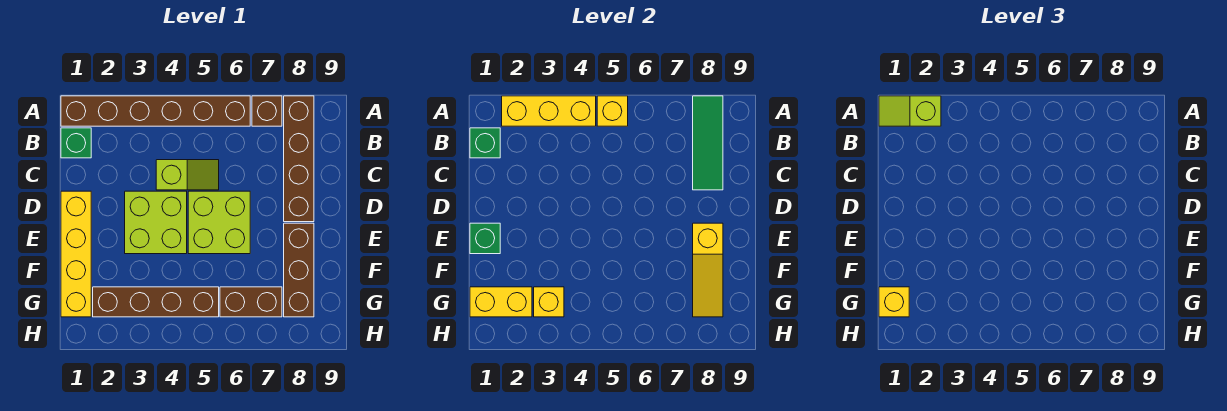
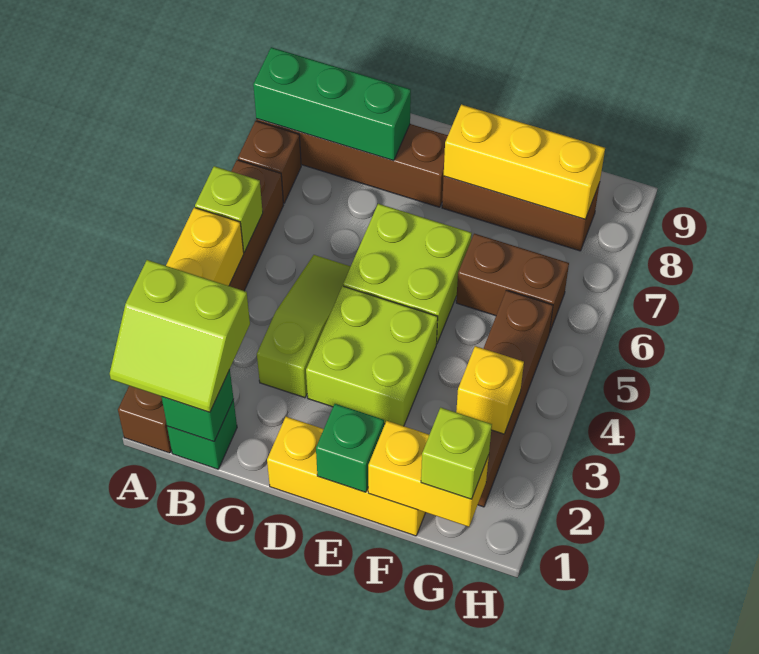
lime 1x2 slope [879,96,941,126] -> lime 2x2 slope [110,260,250,412]
yellow 1x1 brick [597,96,628,126] -> lime 1x1 brick [195,166,263,252]
green 1x3 tile [693,96,723,190] -> green 1x3 brick [253,47,411,161]
lime 1x2 slope [156,160,219,190] -> lime 1x3 slope [257,255,351,398]
yellow 1x4 brick [61,191,91,317] -> yellow 1x3 brick [267,417,426,536]
yellow 1x3 slope [693,223,723,317] -> yellow 1x3 brick [444,105,605,219]
yellow 1x2 brick [470,287,532,317] -> yellow 1x2 brick turned to [368,421,489,527]
yellow 1x1 brick [879,287,909,317] -> lime 1x1 brick [421,408,492,499]
brown 1x2 brick [220,287,282,317] -> brown 1x2 brick turned to [456,234,569,333]

